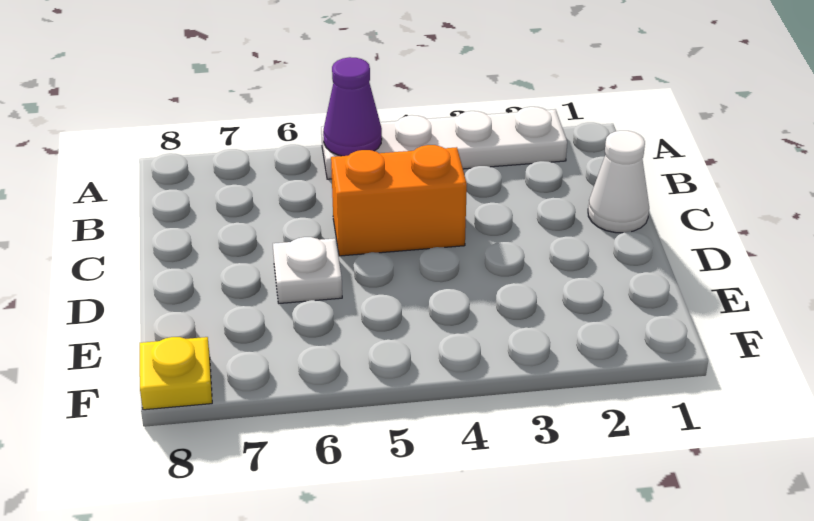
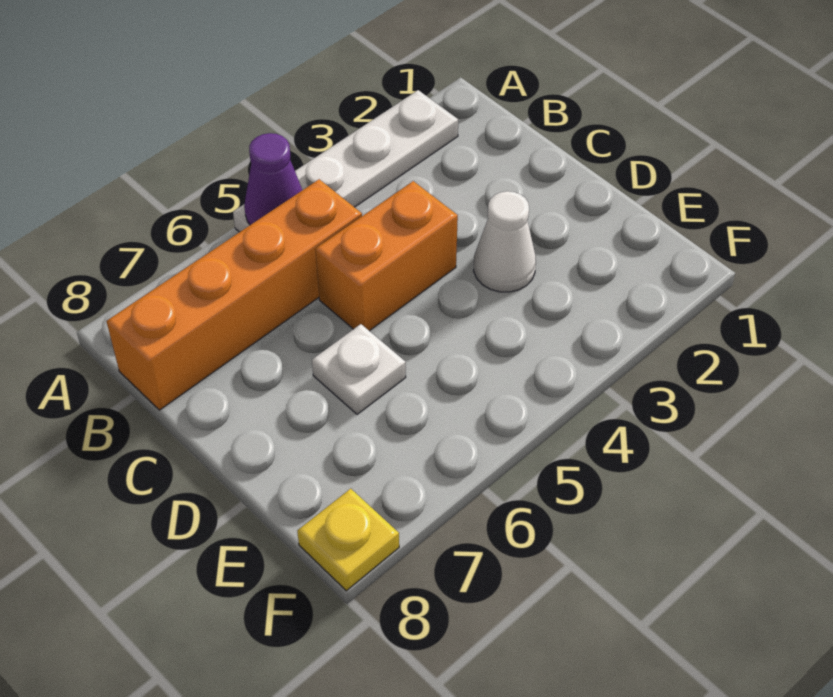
none -> orange 1x4 brick [106,179,362,410]
white 1x1 cone [588,131,649,233] -> white 1x1 cone moved to [474,191,536,292]

